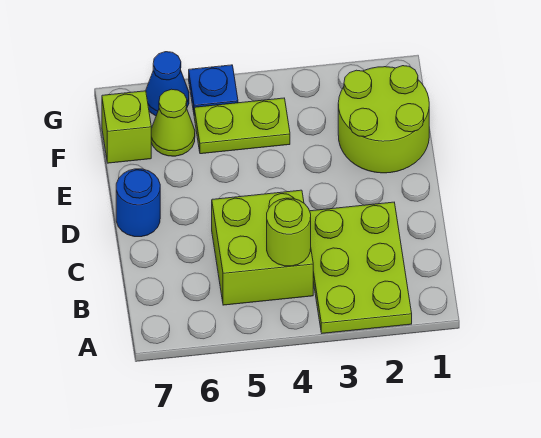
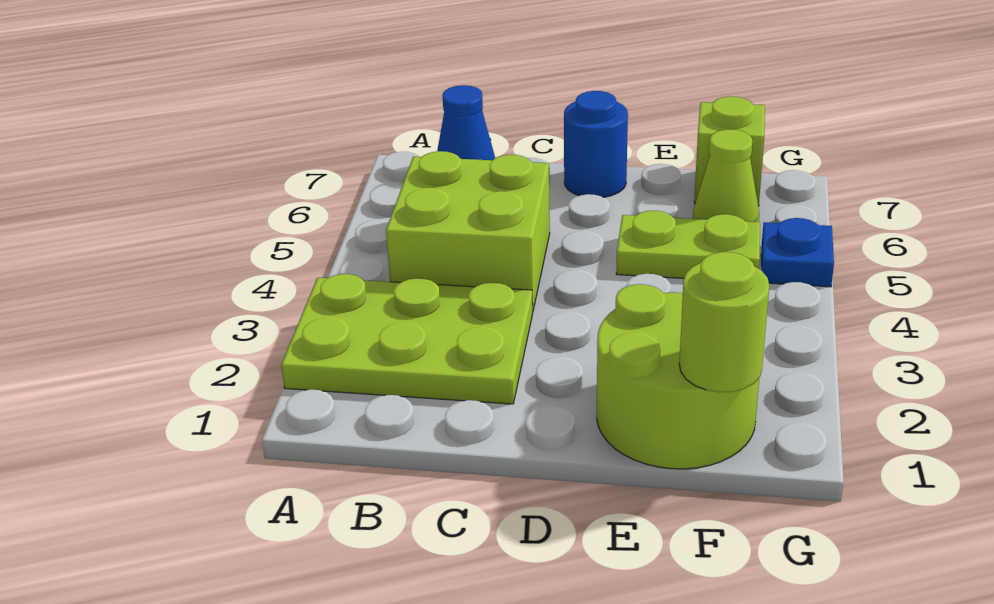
lime 1x1 round brick [267,198,311,266] -> lime 1x1 round brick moved to [679,252,769,392]
lime 1x2 plate [194,98,290,154] -> lime 1x2 plate turned to [616,211,760,278]
blue 1x1 cone [146,52,189,116] -> blue 1x1 cone moved to [437,85,495,160]

